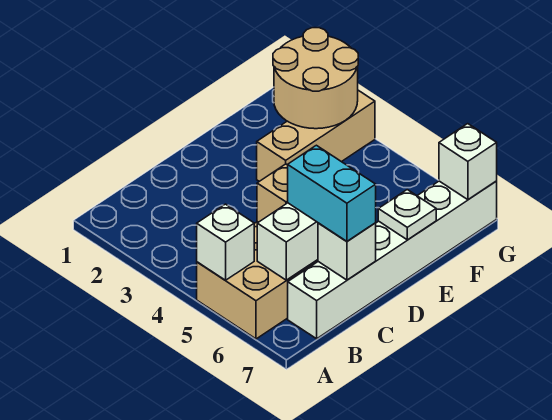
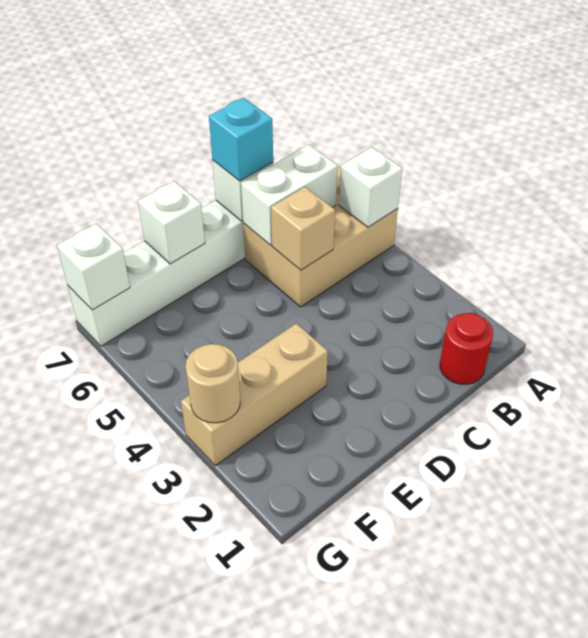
none -> red 1x1 round brick [440,313,493,384]
cyan 1x2 brick [288,145,376,241] -> cyan 1x1 brick [209,98,273,181]
white 1x1 plate [378,190,436,240] -> white 1x1 brick [138,181,205,264]
tan 2x2 round brick [273,28,358,129] -> tan 1x1 round brick [185,344,240,423]

